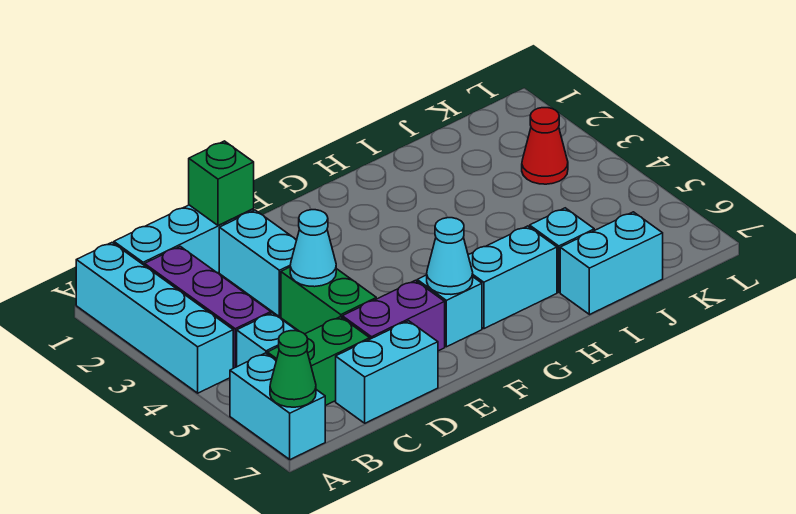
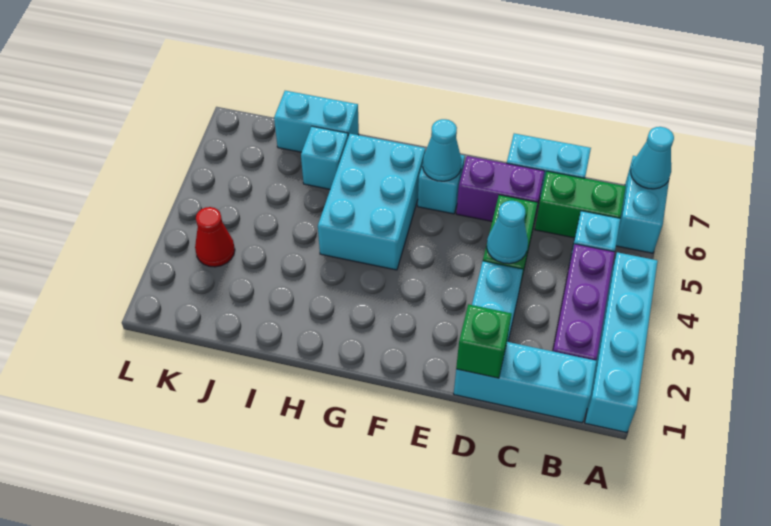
green 1x1 cone [270,331,316,407] -> cyan 1x1 cone [631,127,674,189]
cyan 1x2 brick [468,226,557,329] -> cyan 2x3 brick [318,134,425,270]

